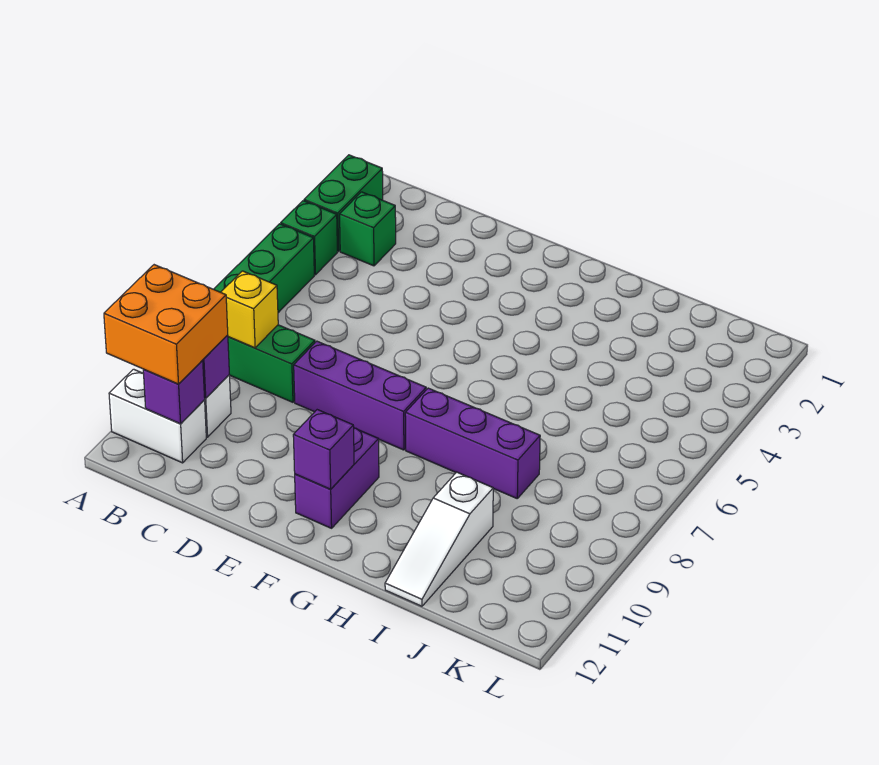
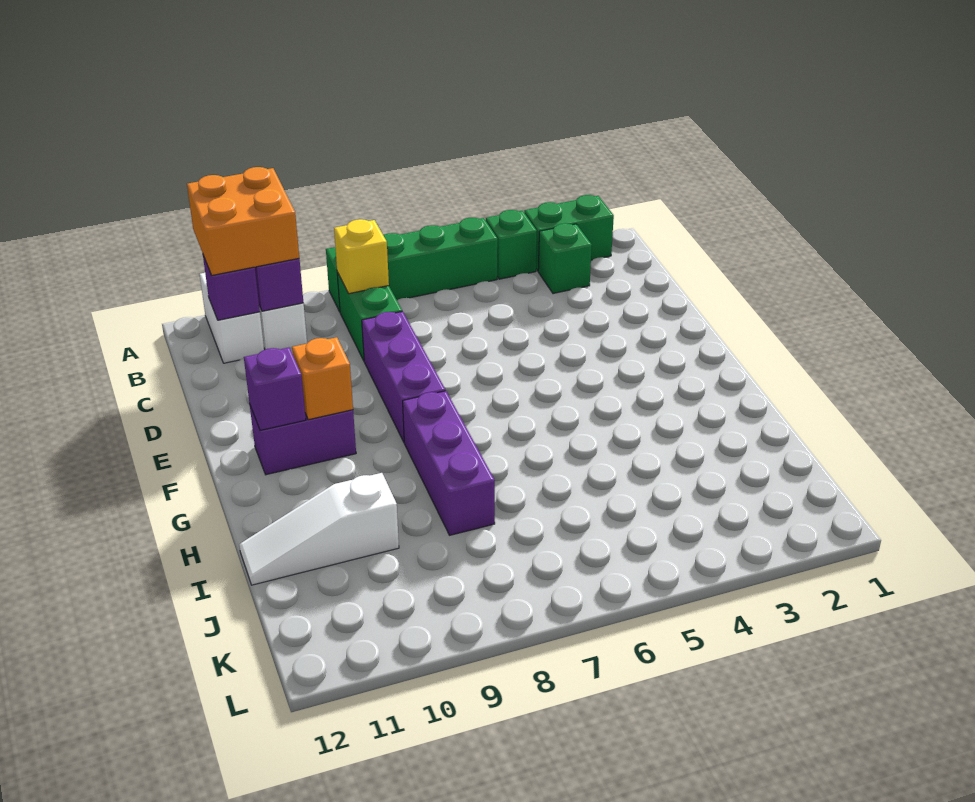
none -> orange 1x1 brick [292,337,353,420]

